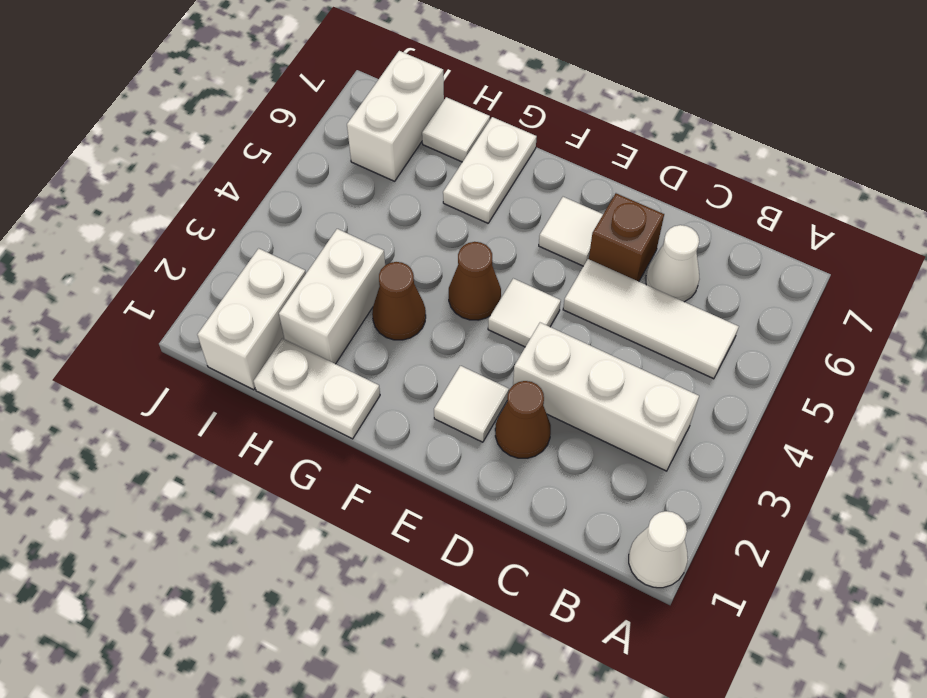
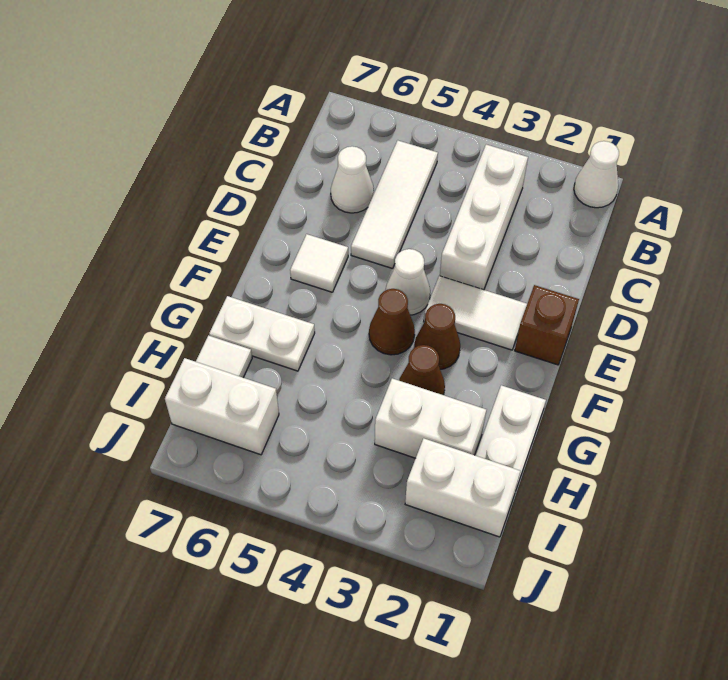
brown 1x1 cone [495,381,551,458] -> brown 1x1 cone moved to [414,304,460,369]
brown 1x1 brick [589,193,664,281] -> brown 1x1 brick moved to [515,285,579,365]
white 1x1 tile [434,366,509,442] -> white 1x2 tile [424,276,527,350]
white 1x1 tile [488,278,561,347] -> white 1x1 cone [386,249,430,315]

